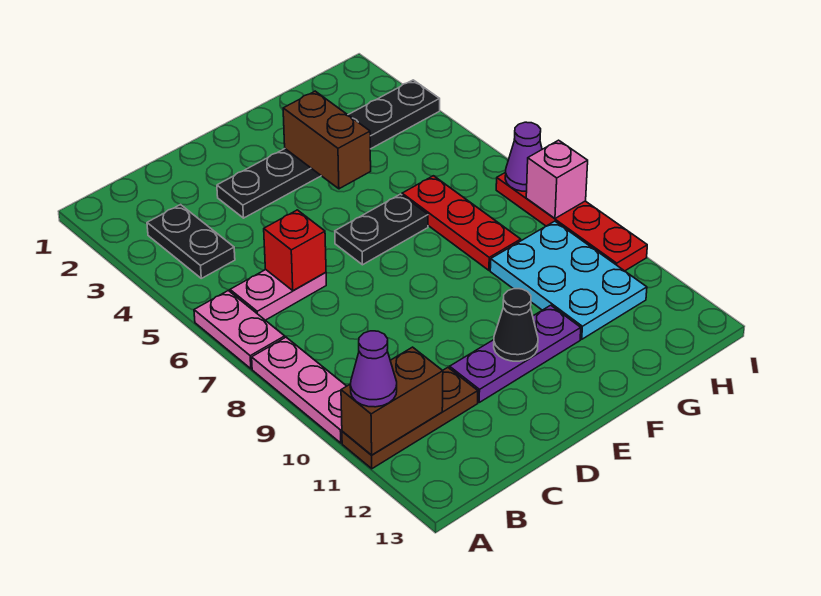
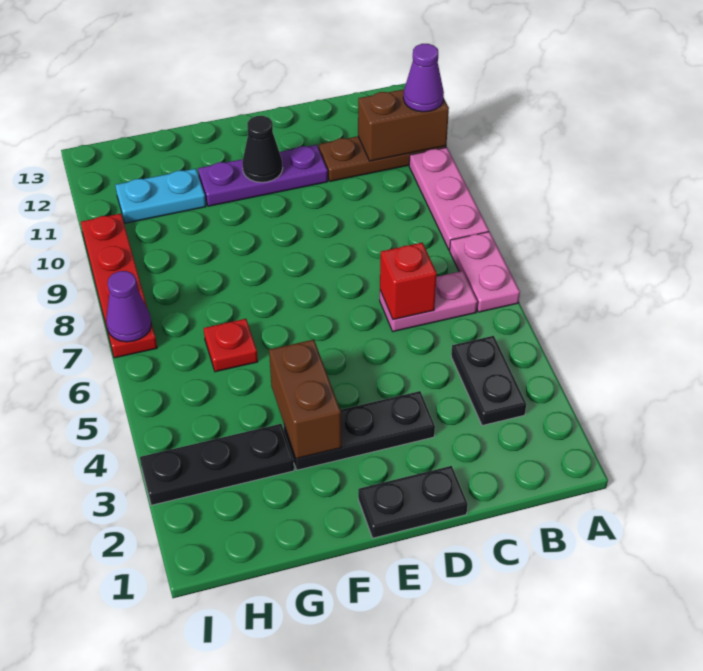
black 1x2 plate [335,194,428,265] -> black 1x2 plate moved to [358,466,468,538]
red 1x3 plate [402,176,521,270] -> red 1x1 plate [204,319,258,372]
cyan 2x3 plate [490,221,647,339] -> cyan 1x2 plate [115,169,206,223]
pink 1x1 brick [526,140,588,218] -> none

